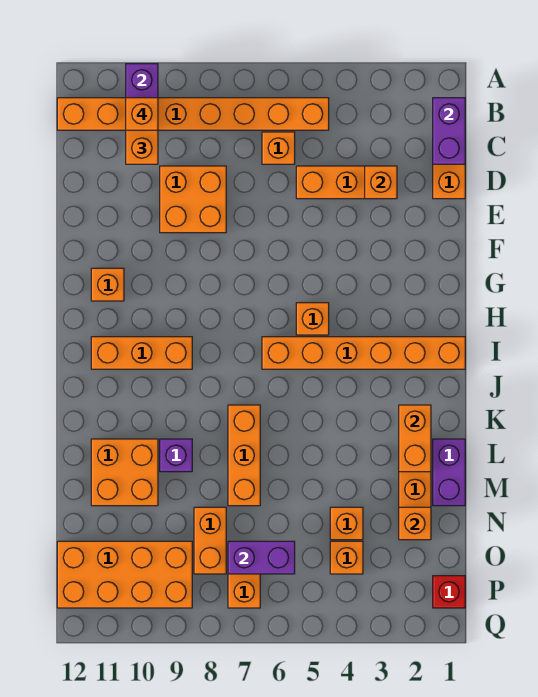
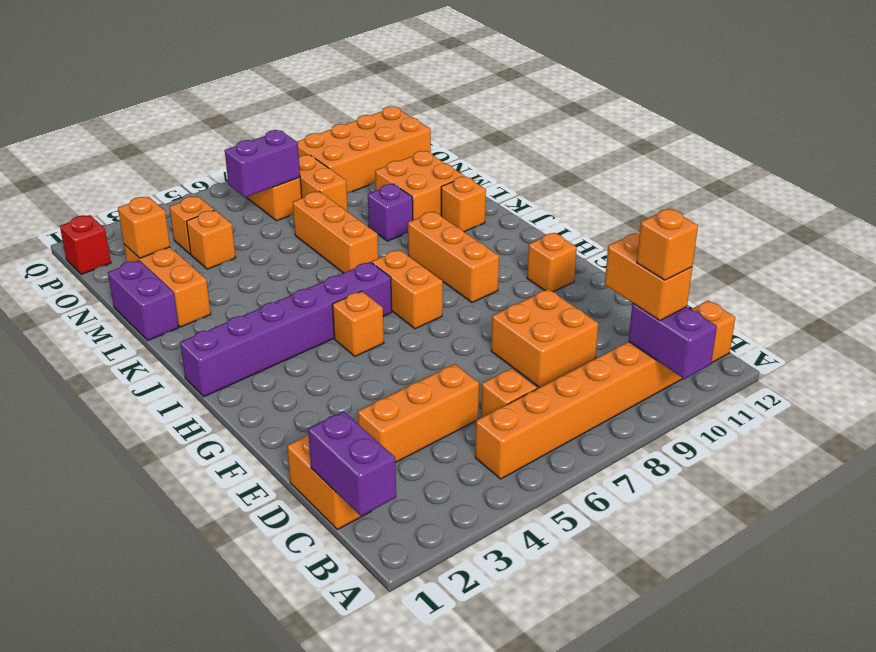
orange 1x1 brick [365,166,397,199] -> orange 1x1 brick moved to [441,177,486,232]
orange 1x6 brick [262,337,465,369] -> purple 1x6 brick [180,262,392,397]
orange 1x3 brick [91,337,192,369] -> orange 1x3 brick turned to [408,212,499,302]
orange 1x2 brick [399,405,431,472] -> orange 1x2 brick moved to [372,250,443,329]

